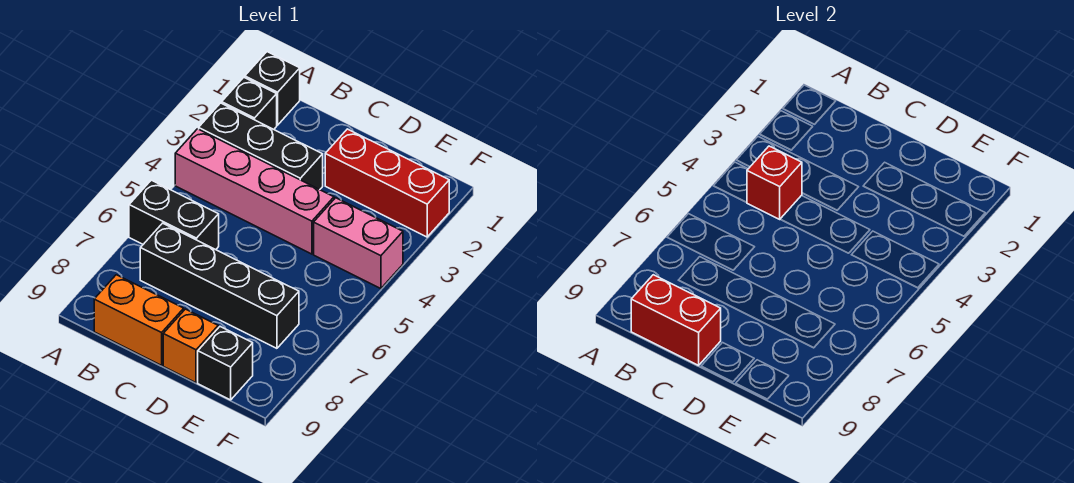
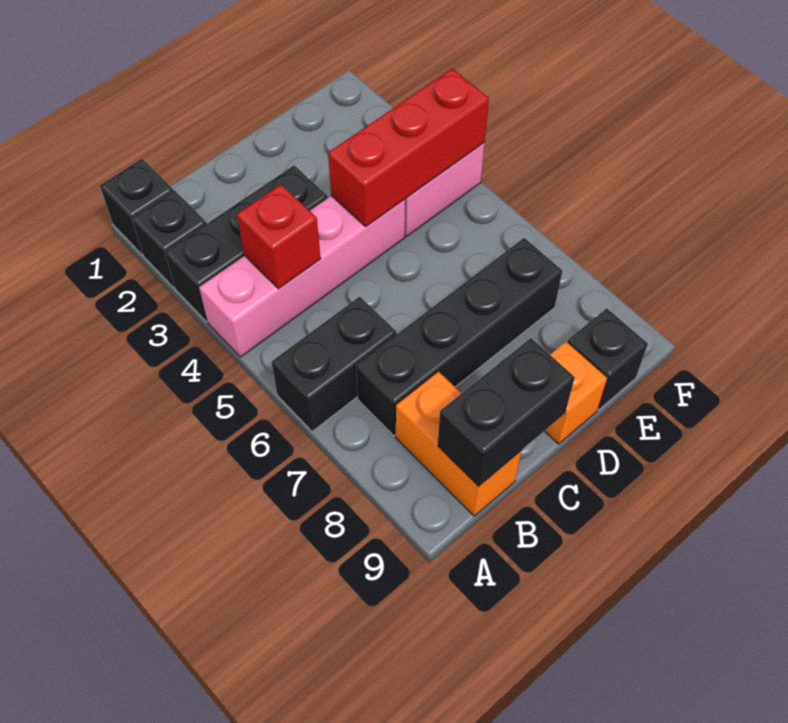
orange 1x2 brick [94,275,184,365] -> orange 1x2 brick turned to [396,372,521,516]
red 1x2 brick [631,275,721,365] -> black 1x2 brick [438,338,575,486]
red 1x3 brick [325,129,449,237] -> red 1x3 brick moved to [328,69,489,226]

